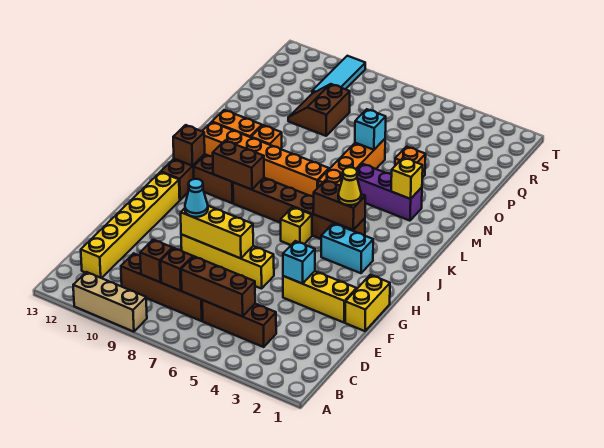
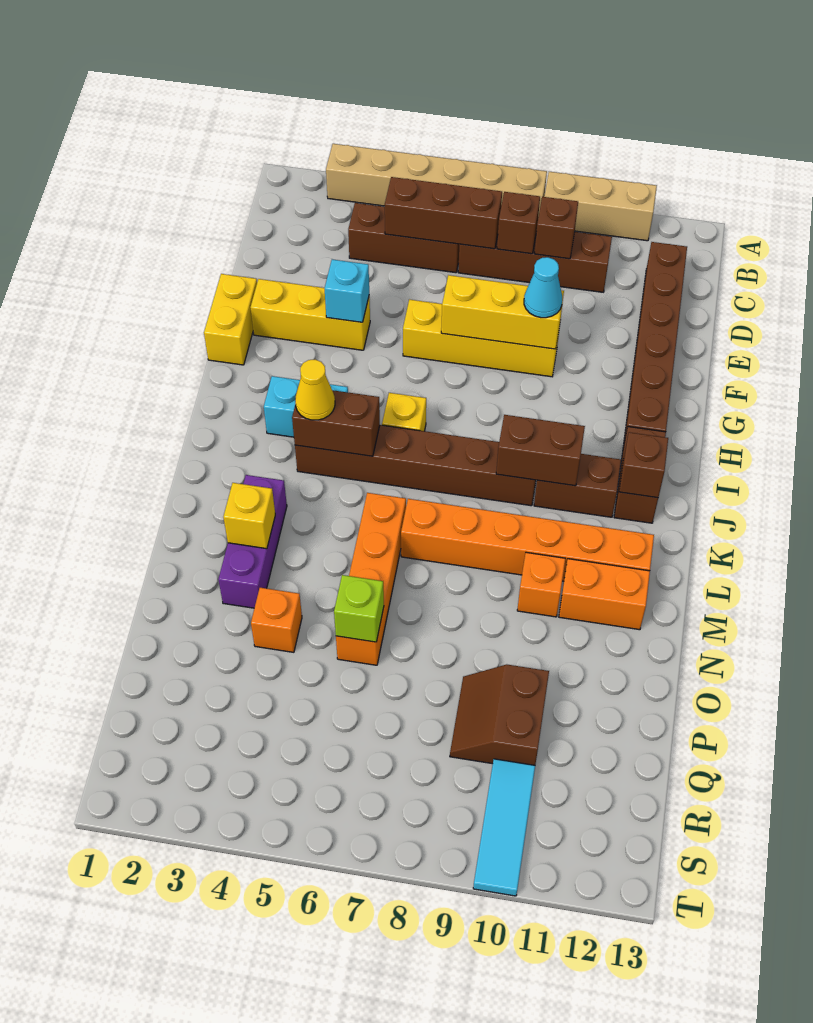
none -> tan 1x6 brick [326,144,547,217]
yellow 1x6 brick [81,172,180,278] -> brown 1x6 brick [623,242,687,447]
purple 1x3 brick [357,164,422,221] -> purple 1x3 brick turned to [218,475,287,608]
cyan 1x1 brick [355,109,386,150] -> lime 1x1 brick [334,575,384,642]
brown 2x2 slope [288,84,350,136] -> brown 2x2 slope turned to [450,665,549,765]

